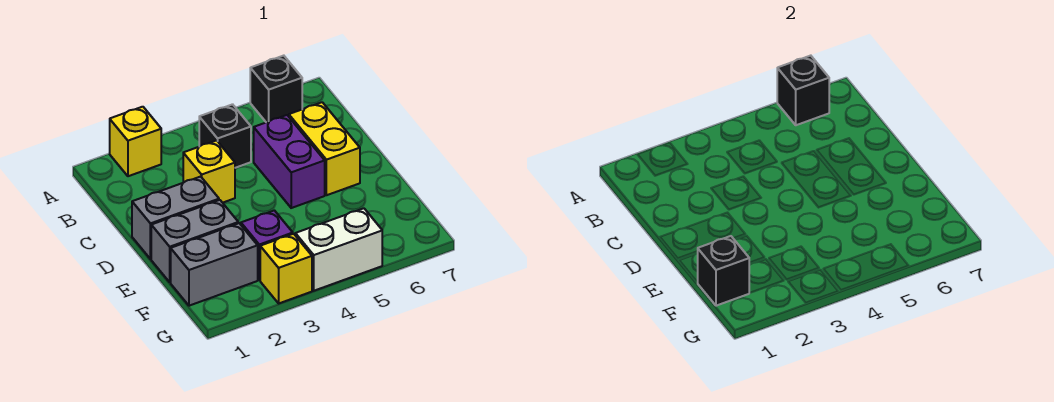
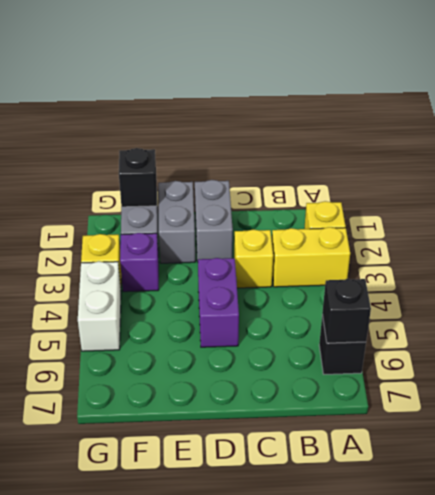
black 1x1 brick [199,104,251,168] -> none
purple 1x2 brick [254,115,325,208] -> purple 1x2 brick turned to [198,258,239,347]
yellow 1x2 brick [289,102,360,195] -> yellow 1x2 brick moved to [272,227,350,287]

